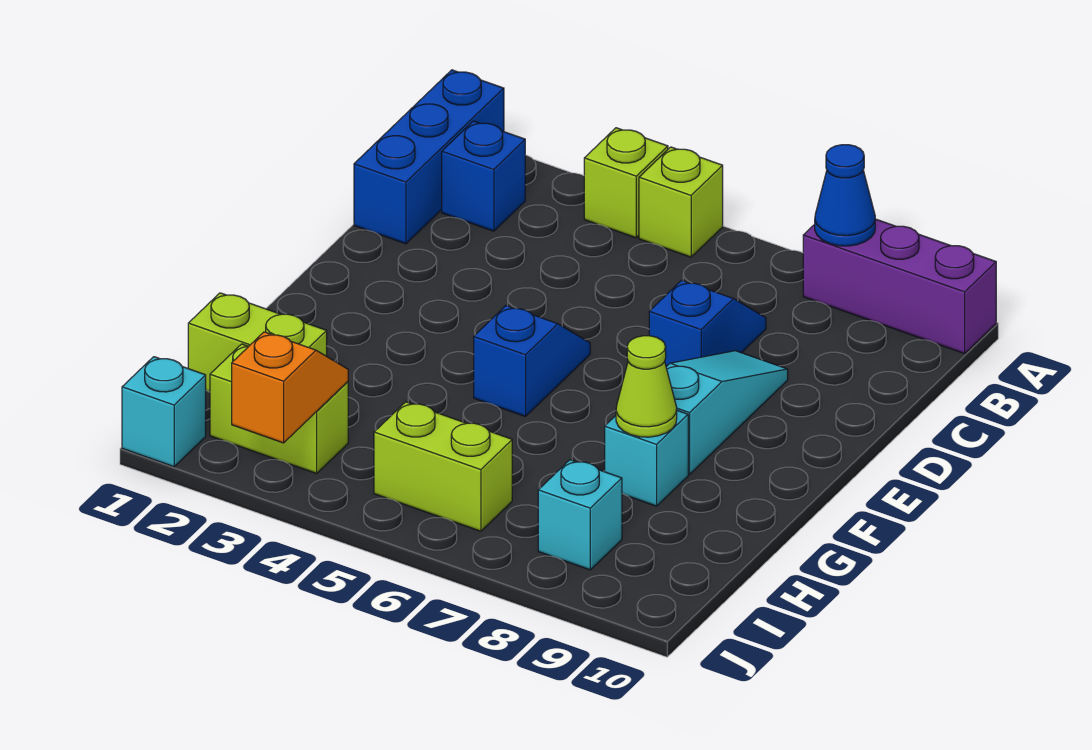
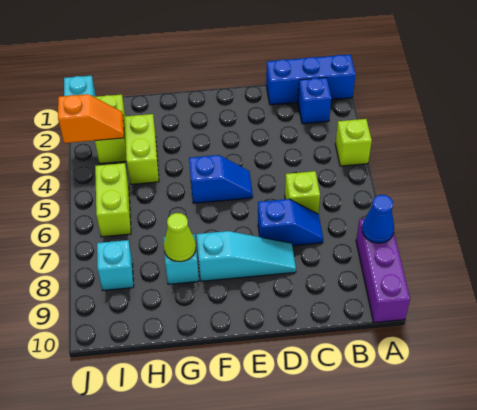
lime 1x1 brick [639,147,723,257] -> lime 1x1 brick moved to [285,171,320,214]
lime 1x2 brick [188,293,327,392] -> lime 1x2 brick moved to [125,114,159,184]

